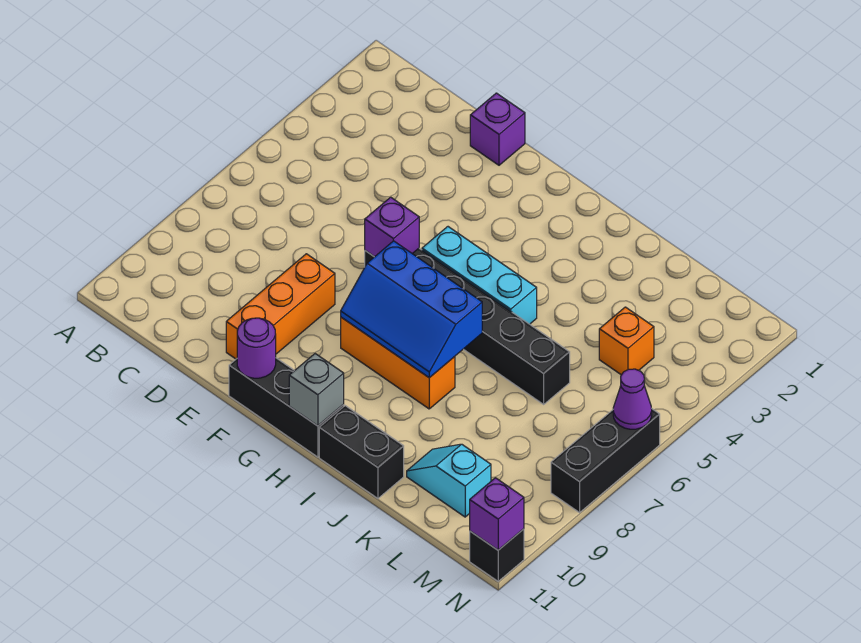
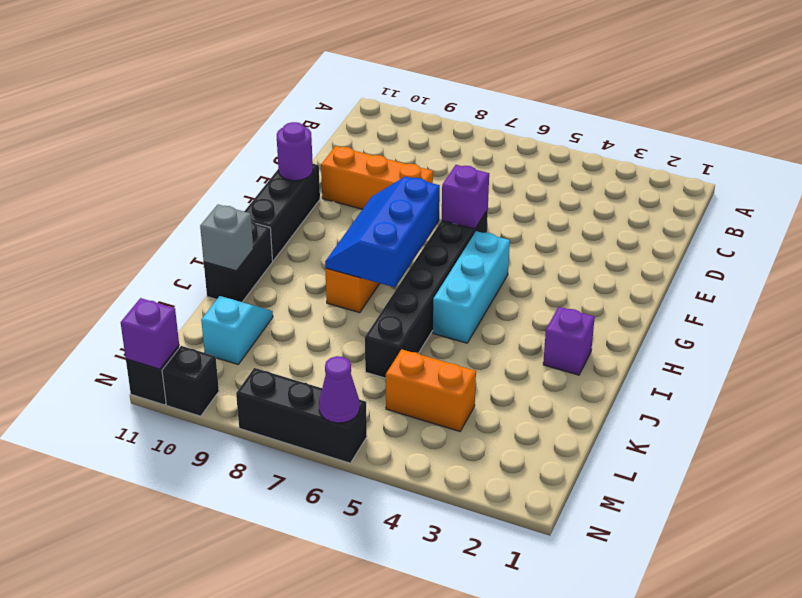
purple 1x1 brick [470,93,525,165] -> purple 1x1 brick moved to [543,307,595,375]
grey 1x1 brick [289,354,344,426] -> grey 1x1 brick moved to [200,205,253,271]
orange 1x1 brick [599,307,654,375] -> orange 1x2 brick [386,349,476,431]
none -> black 1x1 brick [162,346,219,416]

